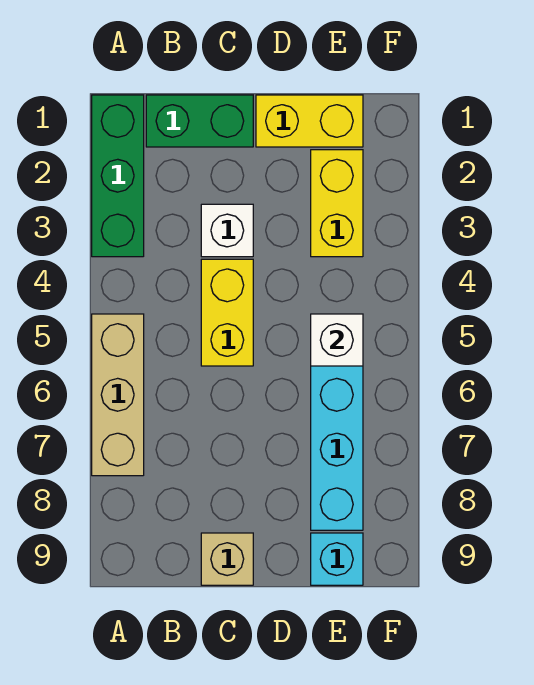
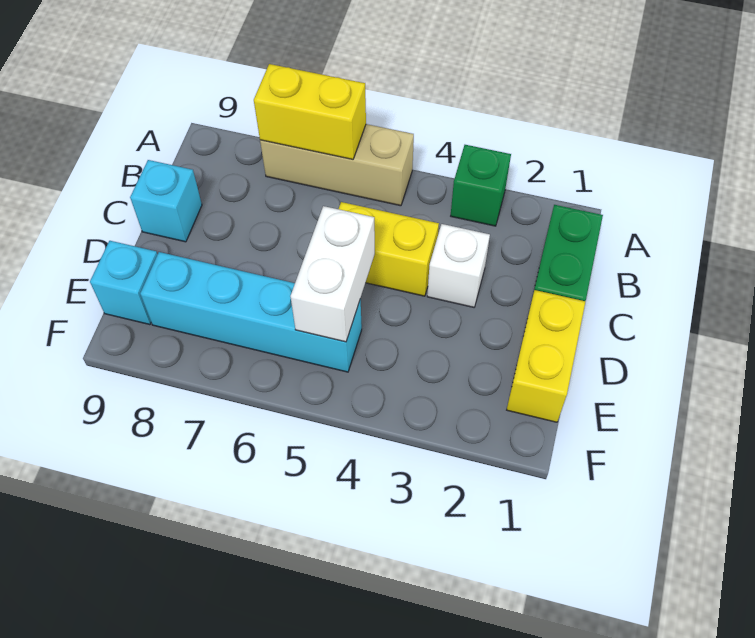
green 1x3 brick [92,95,144,257] -> green 1x1 brick [451,145,511,226]
tan 1x1 brick [201,533,253,585] -> cyan 1x1 brick [130,160,202,242]
yellow 1x2 brick [311,150,363,257] -> yellow 1x2 brick moved to [254,64,366,160]
white 1x1 brick [311,314,363,366] -> white 1x2 brick [290,206,375,342]

